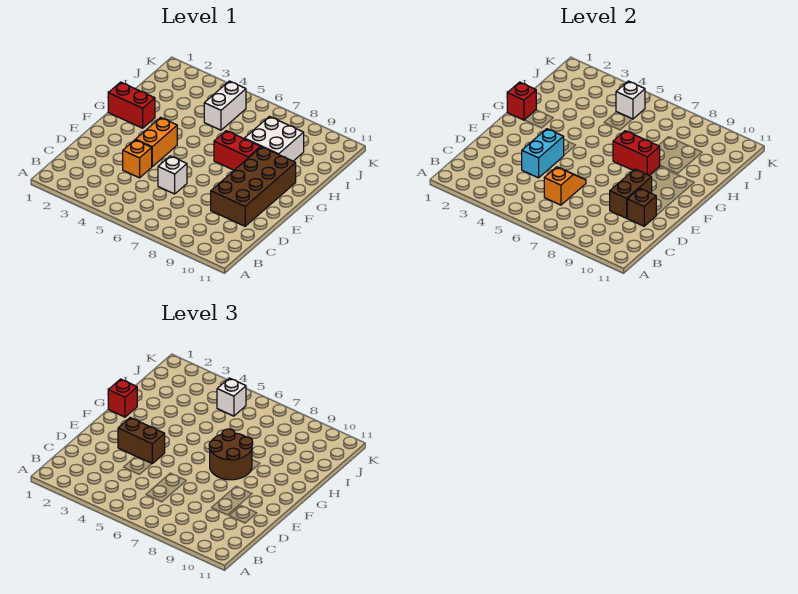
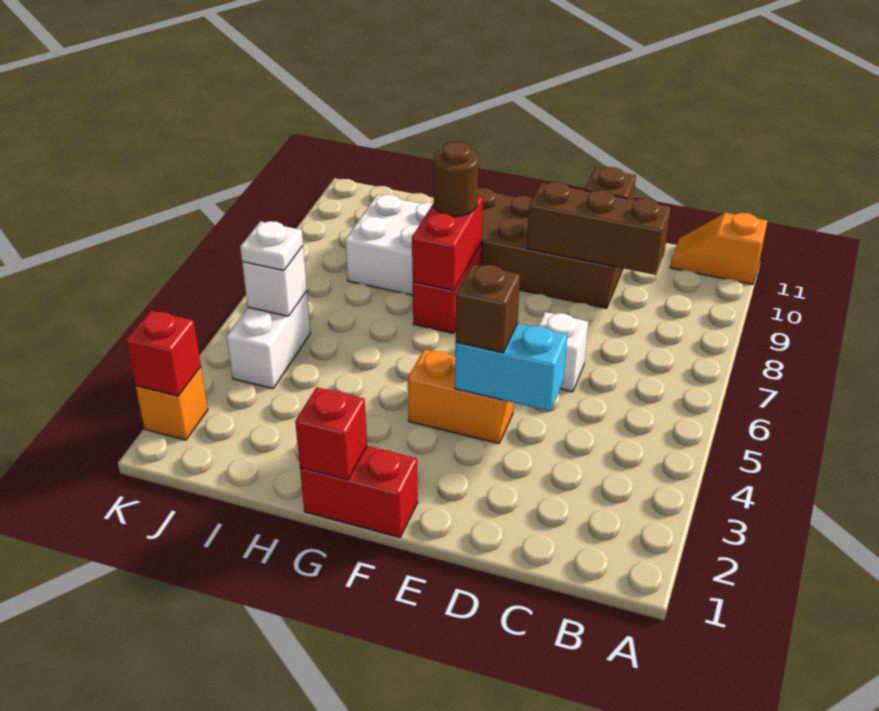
orange 1x2 slope [544,167,586,205] -> orange 1x2 slope moved to [670,213,767,285]
orange 1x1 brick [123,140,152,178] -> orange 1x1 brick moved to [136,367,208,440]
brown 1x2 brick [610,169,652,218] -> brown 1x3 brick [527,182,671,275]
brown 1x2 brick [118,418,165,463] -> brown 1x1 brick [456,264,520,353]
brown 2x2 round brick [209,429,253,480] -> brown 1x1 round brick [434,141,478,216]
red 1x2 brick [108,82,155,128] -> red 1x2 brick turned to [300,446,418,537]
red 1x1 brick [108,379,137,417] -> red 1x1 brick moved to [126,310,201,396]
white 1x2 brick [204,81,246,130] -> white 1x2 brick turned to [227,291,310,389]
white 1x1 brick [217,378,246,416] -> white 1x1 plate [240,221,303,271]

